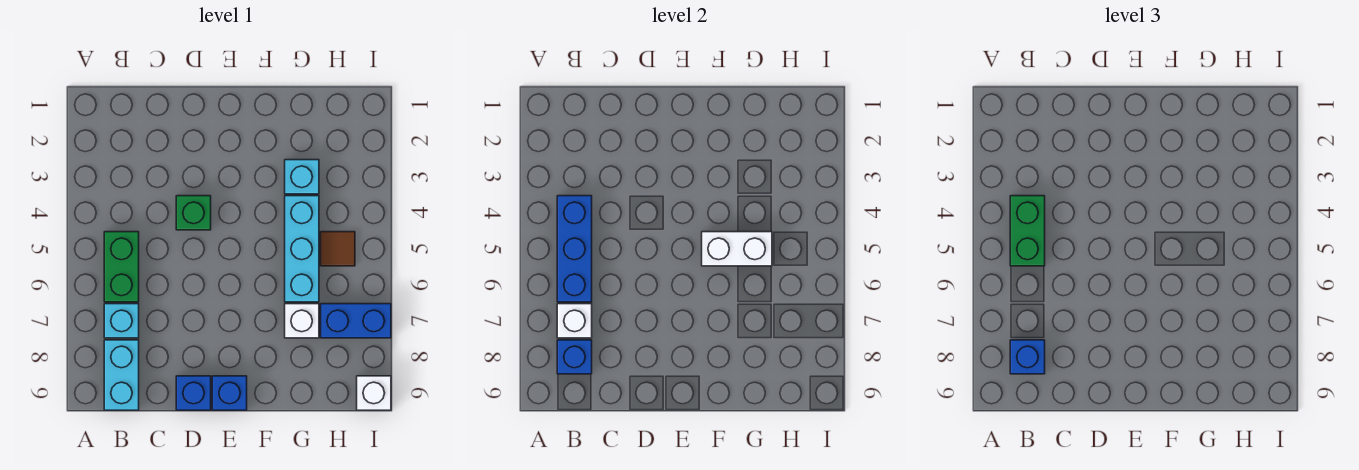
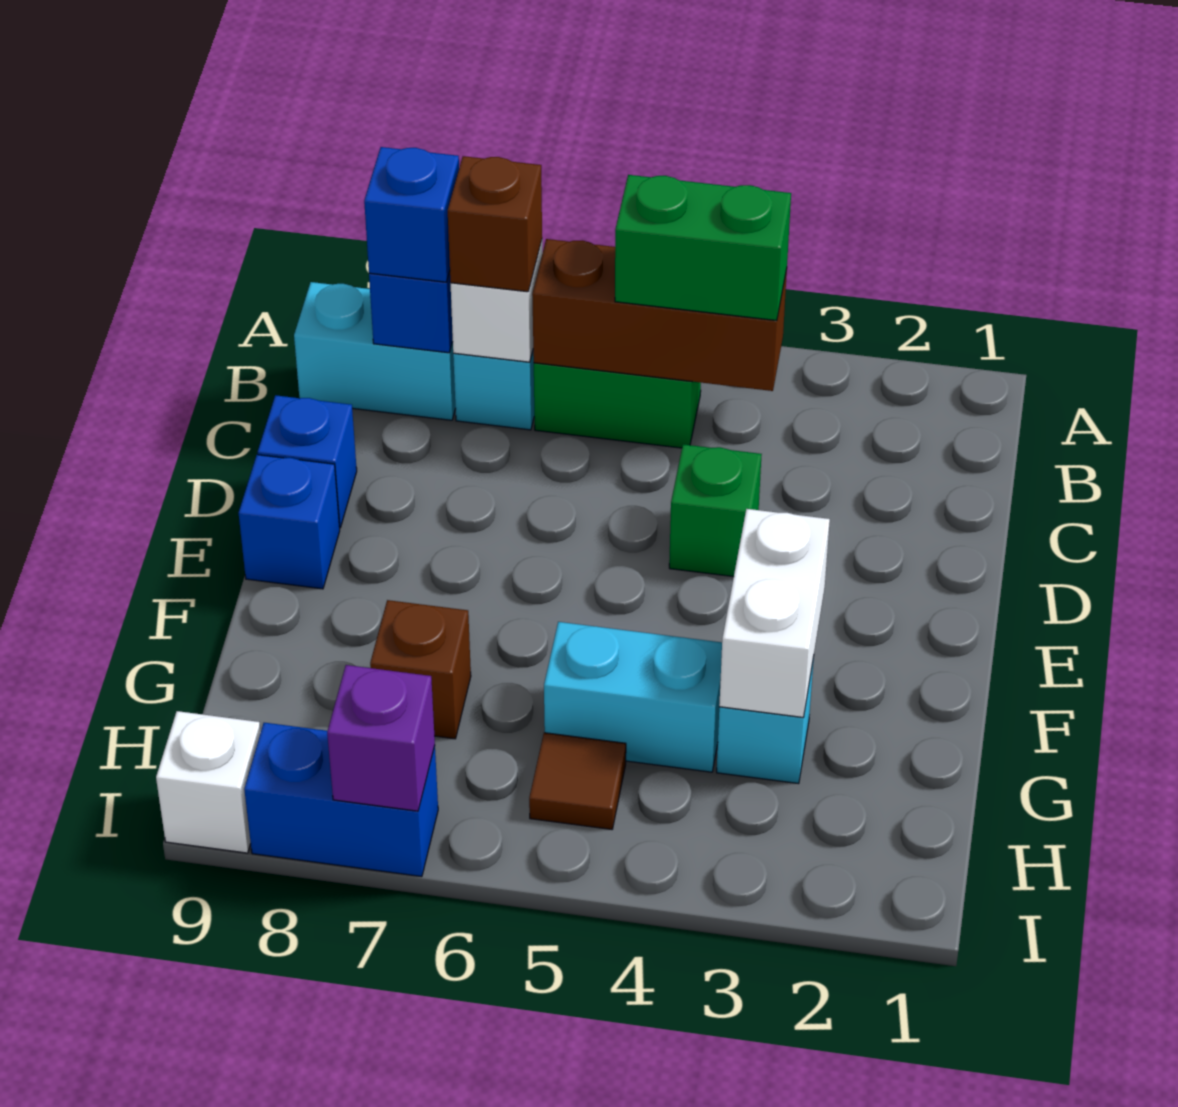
blue 1x3 brick [557,196,592,302] -> brown 1x3 brick [532,239,787,391]
none -> brown 1x1 brick [448,156,542,292]
white 1x2 brick [702,232,772,266] -> white 1x2 brick moved to [719,509,830,718]
cyan 1x3 brick [285,196,319,302] -> cyan 1x2 brick [544,622,722,772]
white 1x1 brick [285,304,319,338] -> brown 1x1 brick [370,600,471,739]
blue 1x2 brick [321,304,391,338] -> blue 1x2 brick turned to [244,723,438,877]
none -> purple 1x1 brick [327,665,435,811]

